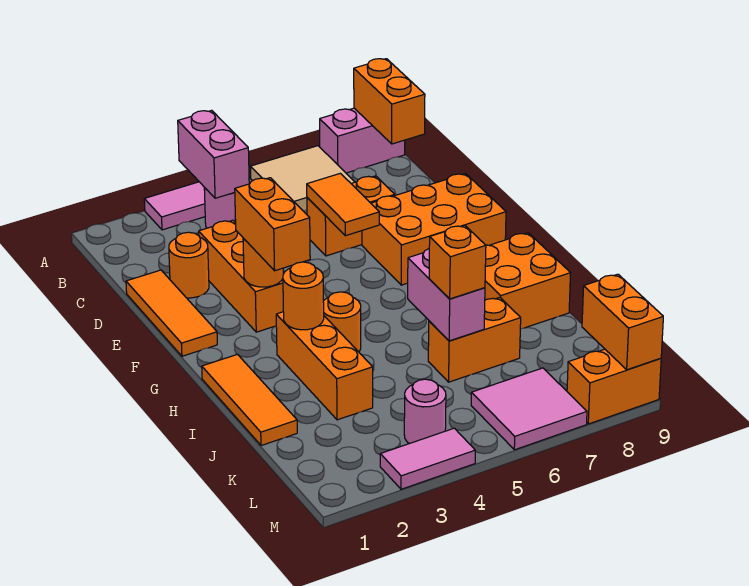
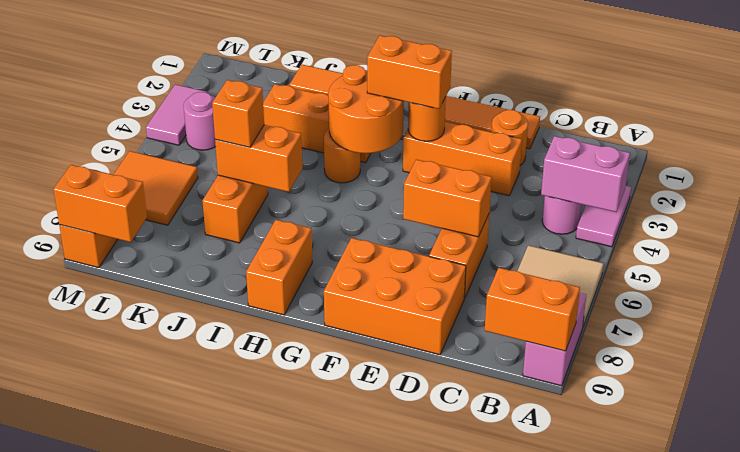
orange 1x2 tile [307,173,379,236] -> orange 1x2 brick [403,160,492,237]
orange 2x3 brick [362,174,506,285] -> orange 2x3 brick turned to [324,238,466,355]
orange 1x1 round brick [283,262,324,330] -> orange 2x2 round brick [328,65,404,153]
orange 2x2 brick [485,233,571,329] -> orange 1x2 brick [246,220,312,315]
pink 1x2 brick [408,249,485,341] -> orange 1x2 brick [215,125,302,192]
pink 2x2 tile [471,368,587,450] -> orange 2x2 tile [113,151,198,225]

